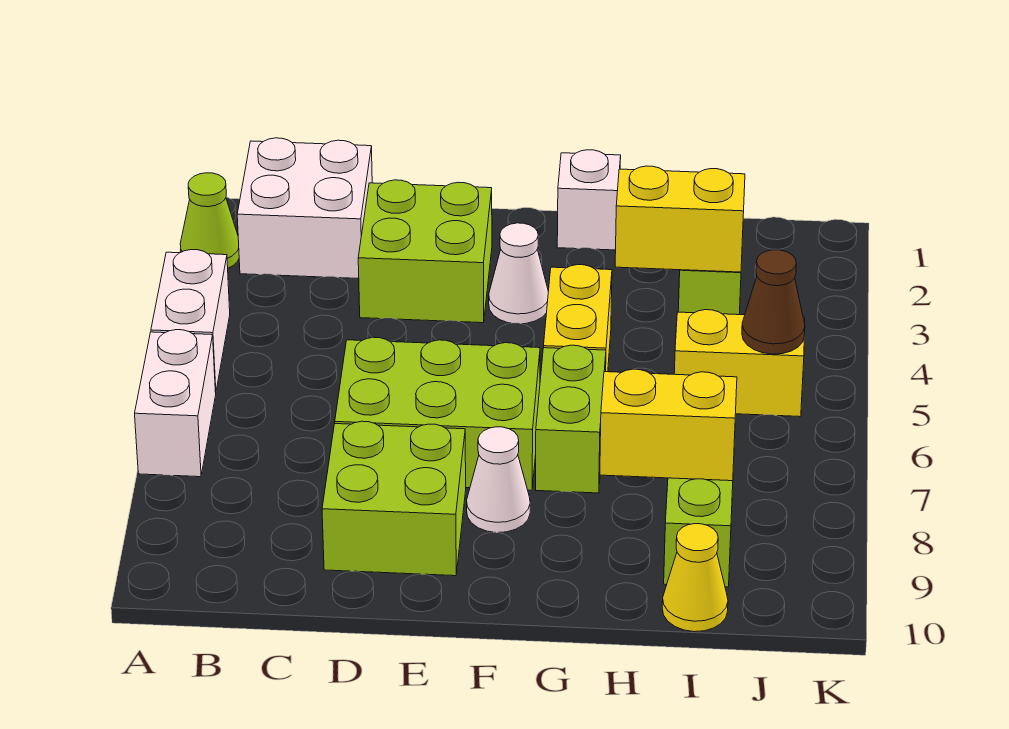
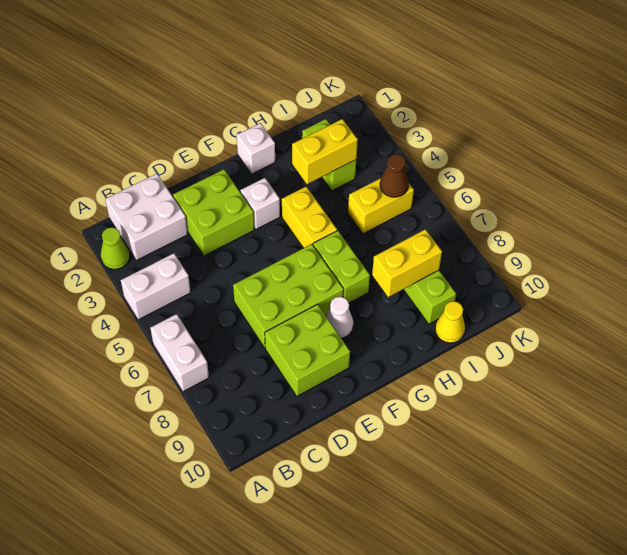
white 1x2 brick [151,250,230,392] -> white 1x2 brick turned to [121,253,191,320]
white 1x1 cone [489,223,548,324] -> white 1x1 brick [240,178,280,229]

